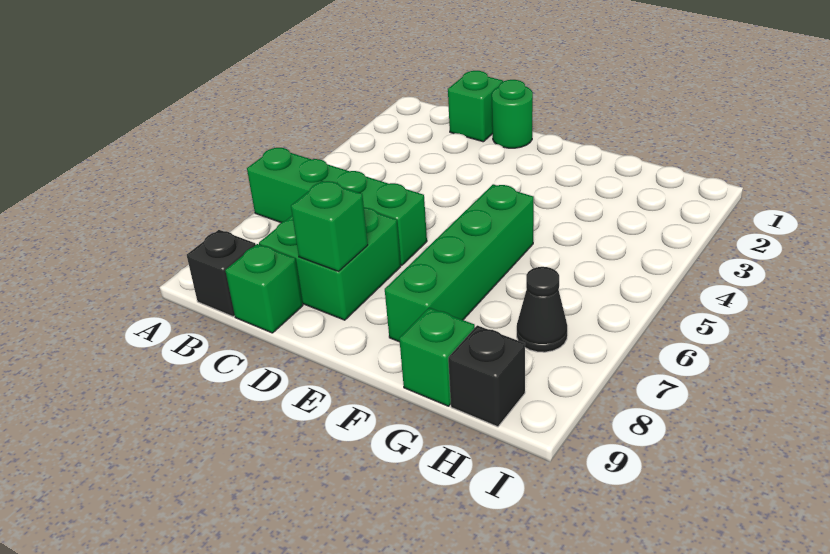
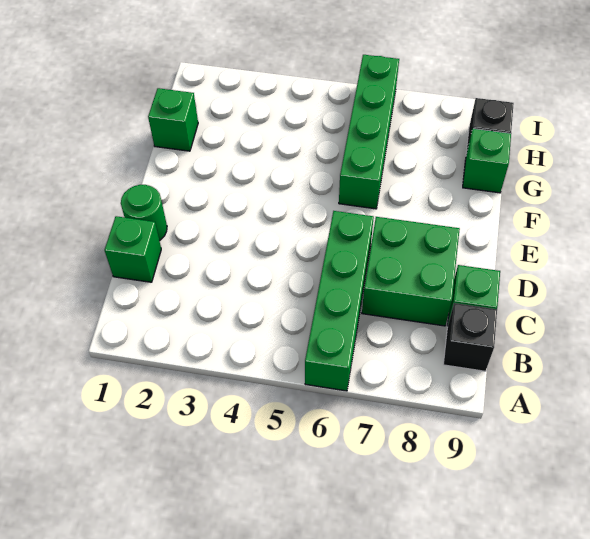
green 1x1 brick [291,181,368,271] -> green 1x1 brick moved to [148,88,198,151]
green 1x4 brick [385,184,534,342] -> green 1x4 brick turned to [339,55,399,209]
black 1x1 cone [517,267,567,352] -> none

